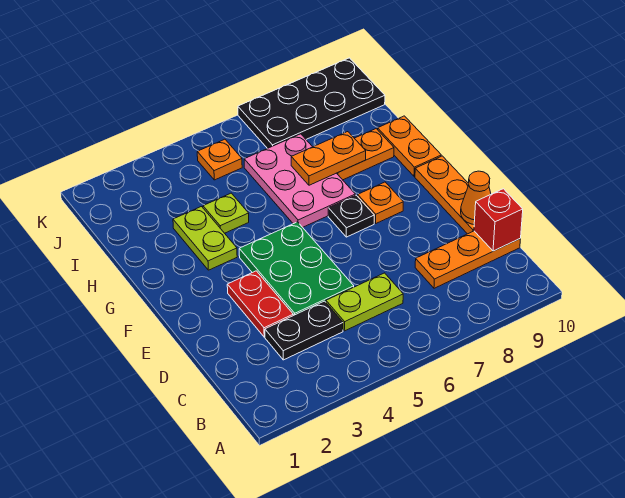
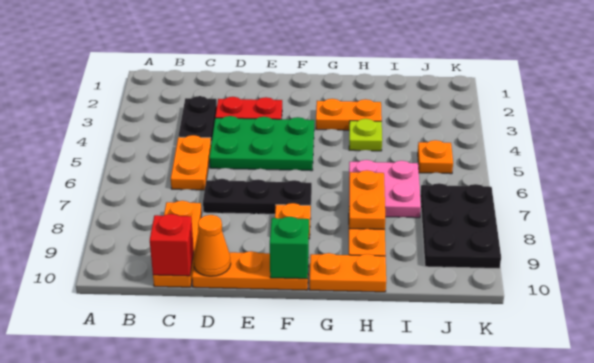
lime 1x2 plate [326,273,403,331] -> orange 1x2 plate [171,135,211,190]
black 1x1 plate [328,195,374,237] -> black 1x3 plate [203,179,312,214]
none -> green 1x1 brick [270,217,309,279]
lime 1x2 plate [173,207,237,270] -> orange 1x2 plate [316,99,382,130]
pink 2x3 plate [244,134,355,227] -> pink 2x2 plate [349,160,421,218]
black 2x4 plate [238,58,385,149] -> black 2x3 plate [420,183,501,269]

